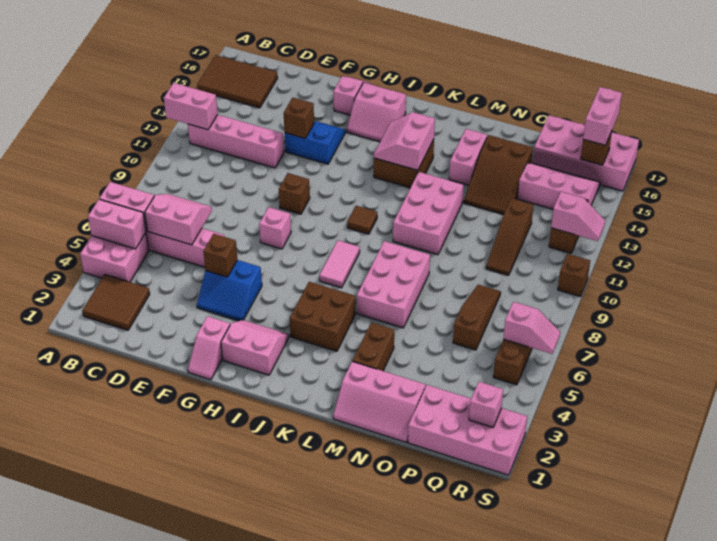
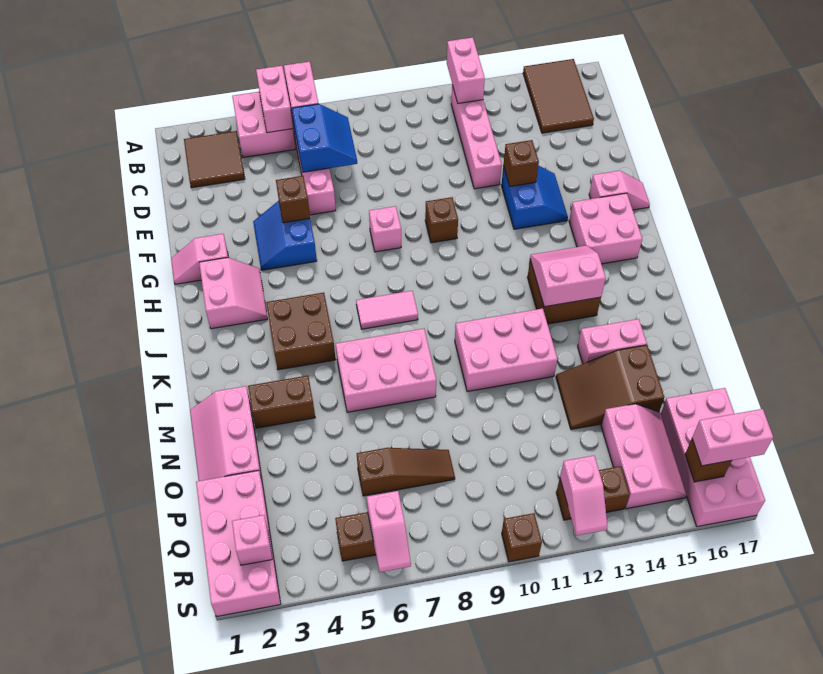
pink 2x2 slope [145,194,212,245] -> blue 2x2 slope [292,104,357,172]
pink 2x2 slope [347,83,406,142] -> pink 2x2 brick [569,193,642,264]
brown 1x1 tile [347,206,377,234] -> none
brown 1x3 slope [486,198,533,275] -> none

